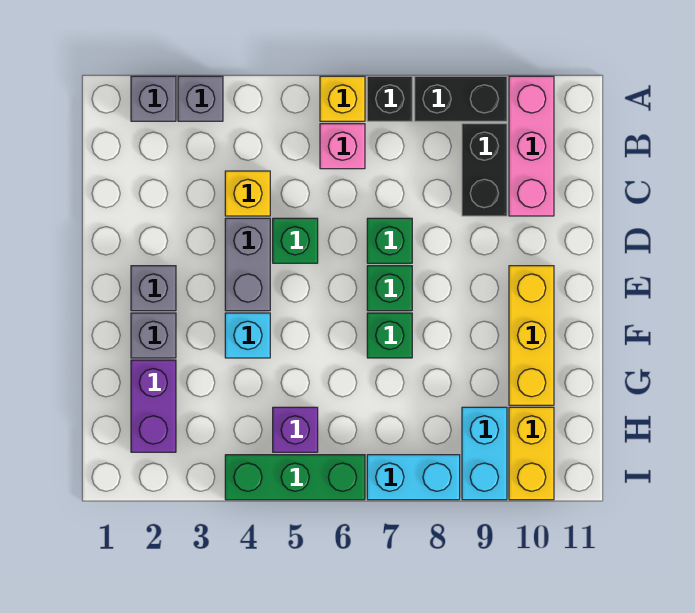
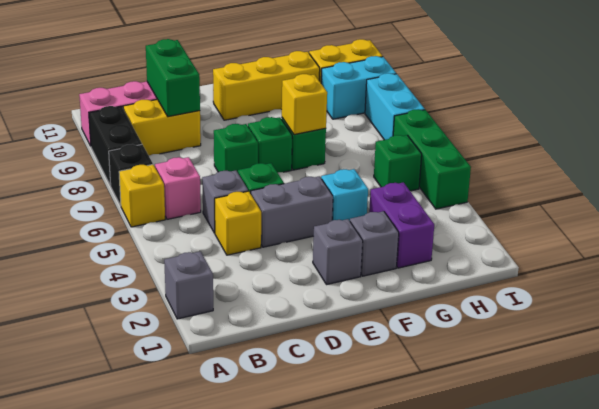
grey 1x1 brick [178,76,223,121] -> grey 1x1 brick moved to [202,170,248,233]
black 1x2 brick [462,124,507,216] -> yellow 1x2 brick [123,99,201,155]
none -> green 1x2 brick [146,39,200,117]
none -> yellow 1x1 brick [281,74,327,135]
purple 1x2 brick [131,360,176,452] -> purple 1x2 brick turned to [369,182,434,268]
purple 1x1 brick [273,407,318,452] -> green 1x1 brick [374,135,422,191]

